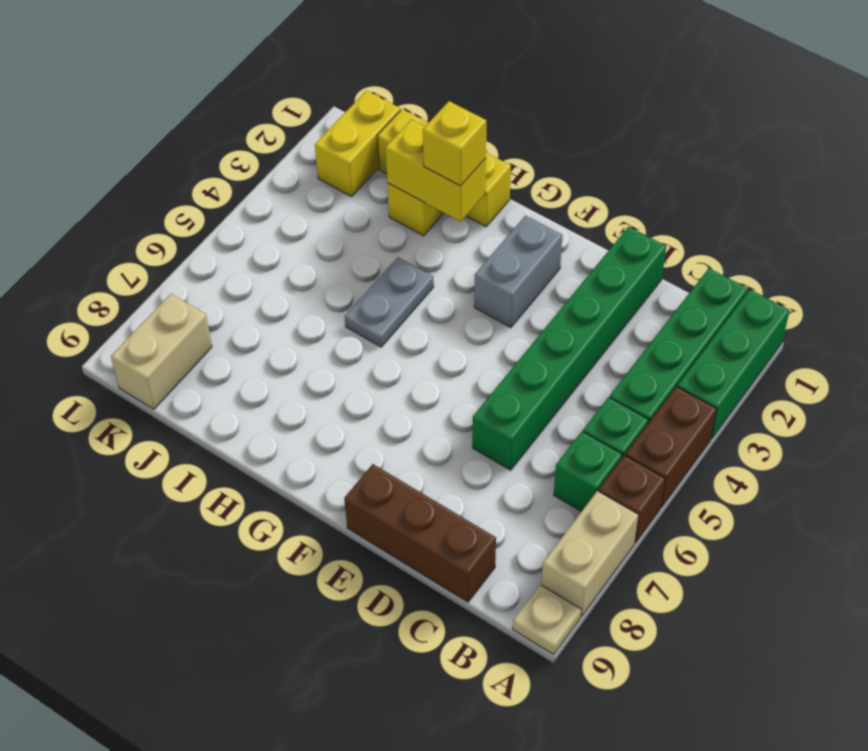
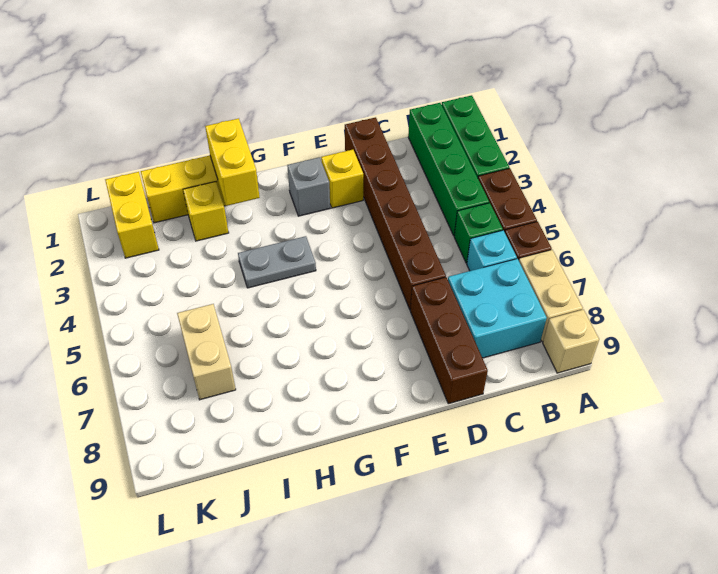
tan 1x1 plate [513,585,581,655] -> tan 1x1 brick [543,309,599,373]
green 1x1 brick [554,432,622,512] -> cyan 1x1 brick [467,230,517,271]
none -> cyan 2x2 brick [448,259,547,358]
brown 1x3 brick [344,464,496,602] -> brown 1x3 brick turned to [410,277,488,404]
green 1x6 brick [472,227,666,470] -> brown 1x6 brick [345,117,446,309]
grey 1x2 brick [474,216,562,328] -> grey 1x1 brick [287,157,330,216]
yellow 1x2 brick [386,120,486,222] -> yellow 1x2 brick turned to [205,118,260,206]
yellow 1x1 brick [423,101,486,186] -> yellow 1x1 brick moved to [321,150,363,208]
grey 1x2 plate [345,257,434,347] -> grey 1x2 plate turned to [238,236,316,288]
tan 1x2 brick [111,294,212,409] -> tan 1x2 brick moved to [177,304,236,400]

